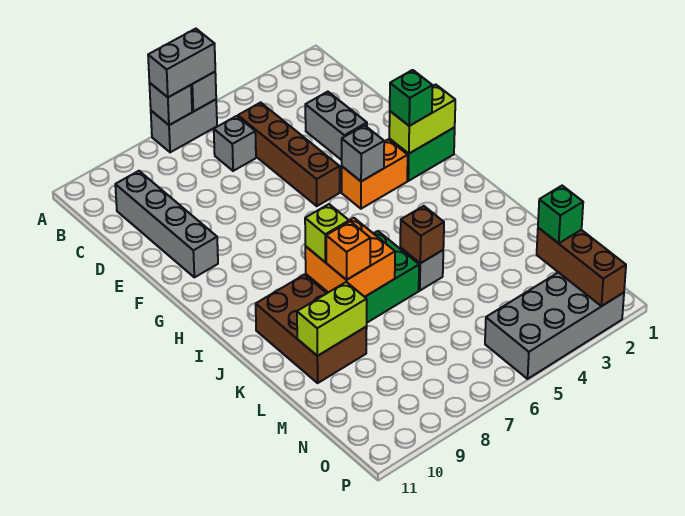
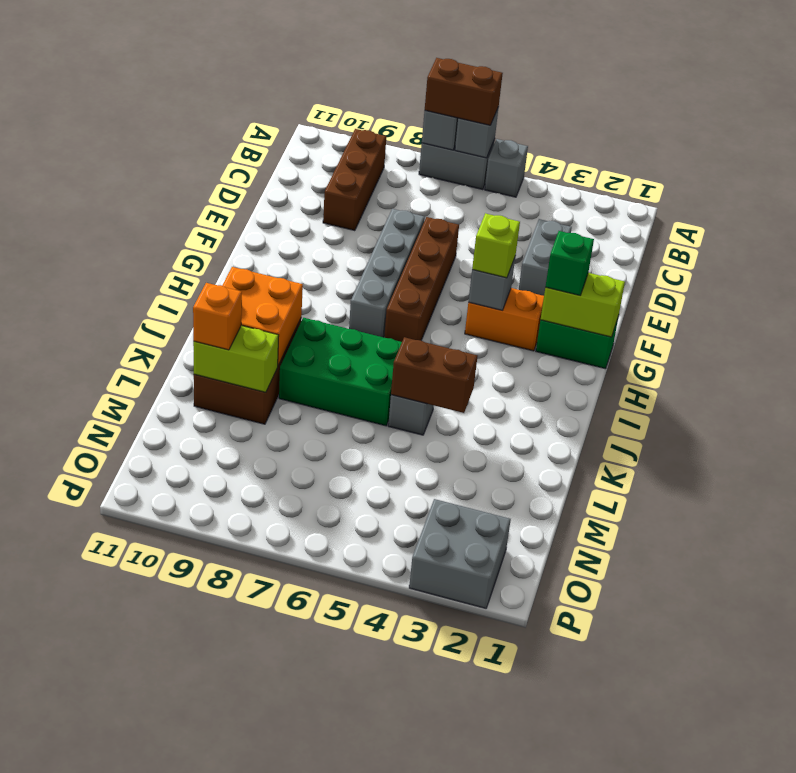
grey 1x2 brick [148,29,215,97] -> brown 1x2 brick [425,58,503,125]
brown 1x4 brick [238,102,340,206] -> brown 1x4 brick moved to [384,217,459,342]
grey 1x1 brick [214,116,256,171] -> grey 1x1 brick moved to [485,139,528,197]
grey 1x4 brick [115,171,218,277] -> grey 1x4 brick moved to [349,209,425,337]
orange 2x2 brick [305,218,395,297] -> orange 2x2 brick moved to [222,267,303,365]
lime 1x1 brick [305,204,349,262] -> lime 1x1 brick moved to [472,213,520,278]
brown 1x1 brick [400,206,444,263] -> brown 1x2 brick [391,337,477,413]
orange 1x1 brick [326,221,371,280] -> orange 1x1 brick moved to [193,283,242,350]
brown 1x3 brick [537,228,626,306] -> brown 1x3 brick moved to [323,129,386,231]
green 1x1 brick [538,186,583,243] -> none
grey 2x4 brick [485,272,624,379] -> grey 2x2 brick [409,499,511,608]

